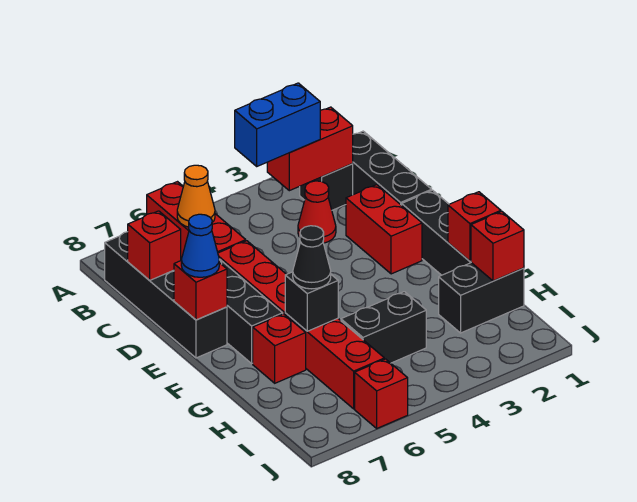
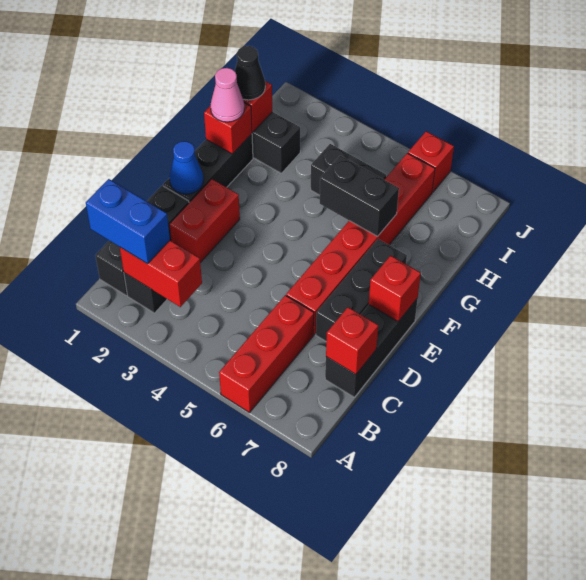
blue 1x2 brick [235,83,320,166] -> blue 1x2 brick moved to [86,179,170,264]
orange 1x1 cone [177,165,215,227] -> none
black 1x4 brick [105,232,227,358] -> black 1x3 brick [325,298,418,397]
red 1x1 cone [298,181,336,243] -> none
blue 1x1 cone [181,214,219,277] -> blue 1x1 cone moved to [169,141,204,194]
none -> pink 1x1 cone [210,68,244,122]
black 1x1 brick [285,272,338,331] -> black 1x2 brick [320,156,399,236]
black 1x1 cone [293,226,331,289] -> black 1x1 cone moved to [235,46,265,100]
red 1x1 brick [253,314,306,383] -> none

